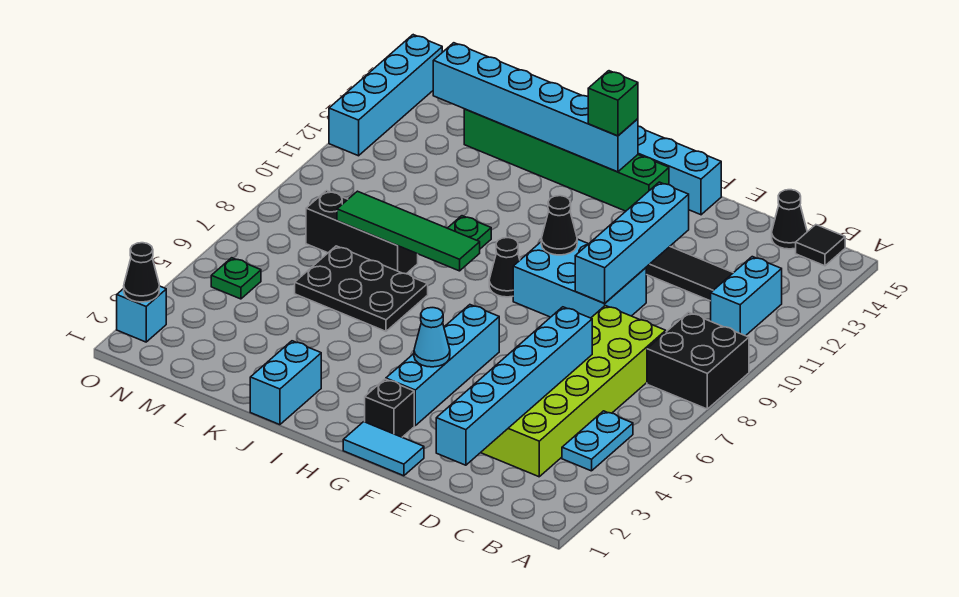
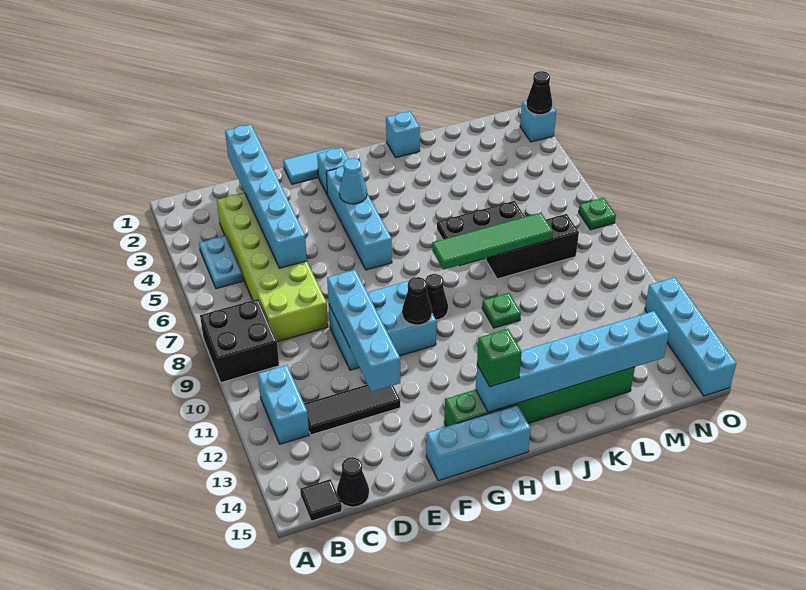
black 1x1 brick [365,379,414,437] -> cyan 1x1 brick [317,148,348,195]
cyan 1x2 brick [250,341,321,425] -> cyan 1x1 brick [386,111,420,158]
green 1x1 plate [211,258,261,299] -> green 1x1 plate moved to [579,198,616,230]

